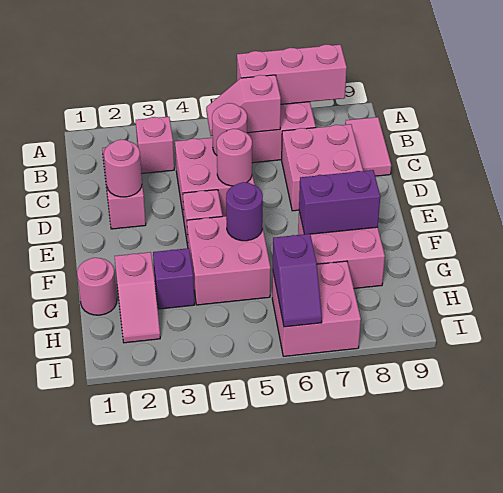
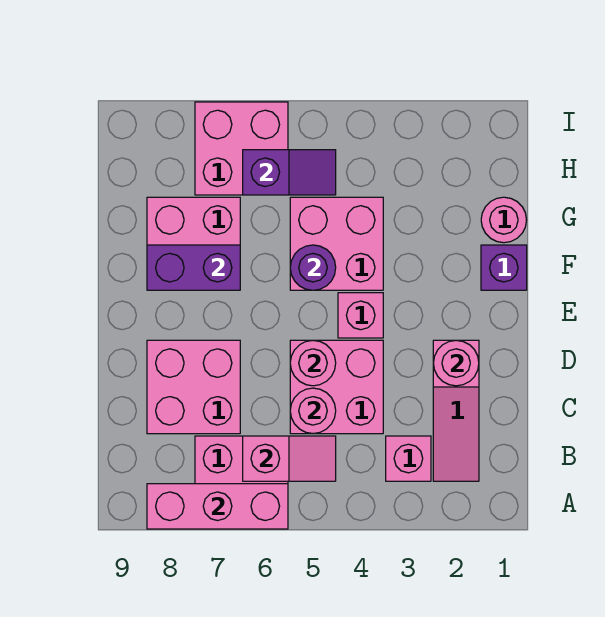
pink 1x2 tile [345,117,391,176] -> none
pink 1x2 slope [115,252,160,343] -> none
purple 1x1 brick [153,248,195,309] -> purple 1x1 brick moved to [481,245,527,290]
purple 1x2 slope [273,234,322,327] -> purple 1x2 slope turned to [243,150,336,195]

